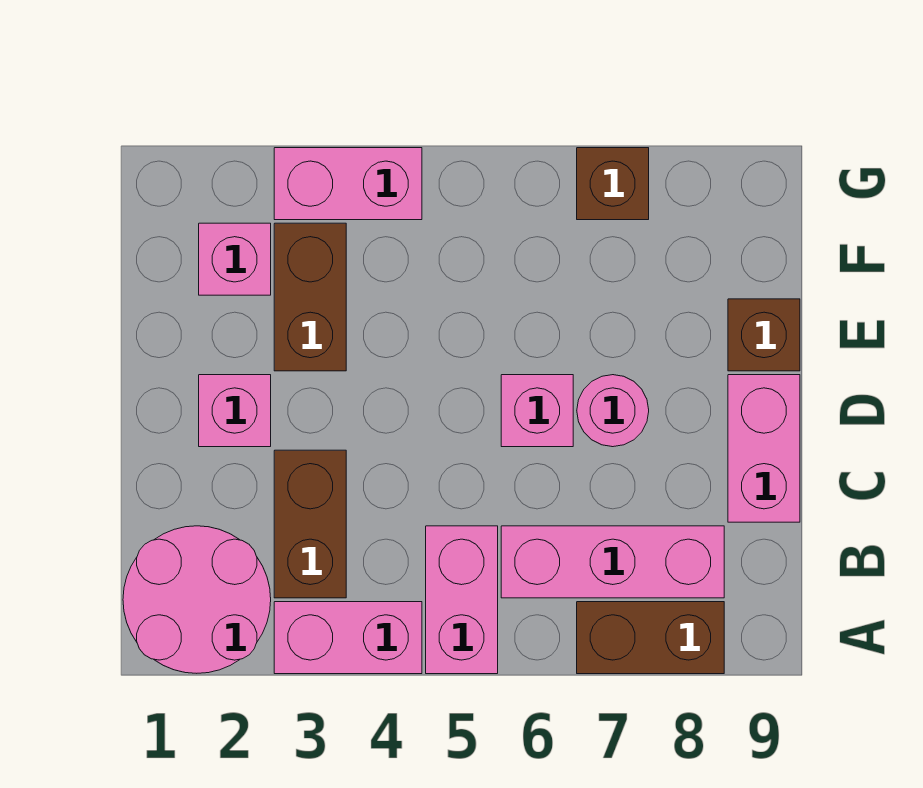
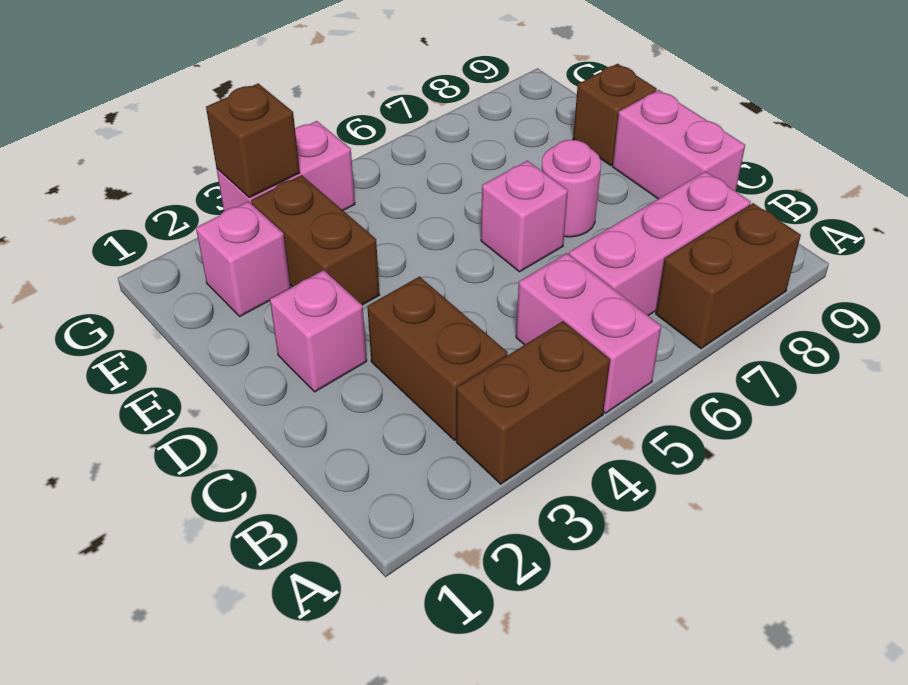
pink 2x2 round brick [123,526,271,673] -> none
pink 1x2 brick [274,602,422,674] -> brown 1x2 brick [456,321,610,484]
brown 1x1 brick [577,148,649,220] -> brown 1x1 brick moved to [206,83,300,198]

